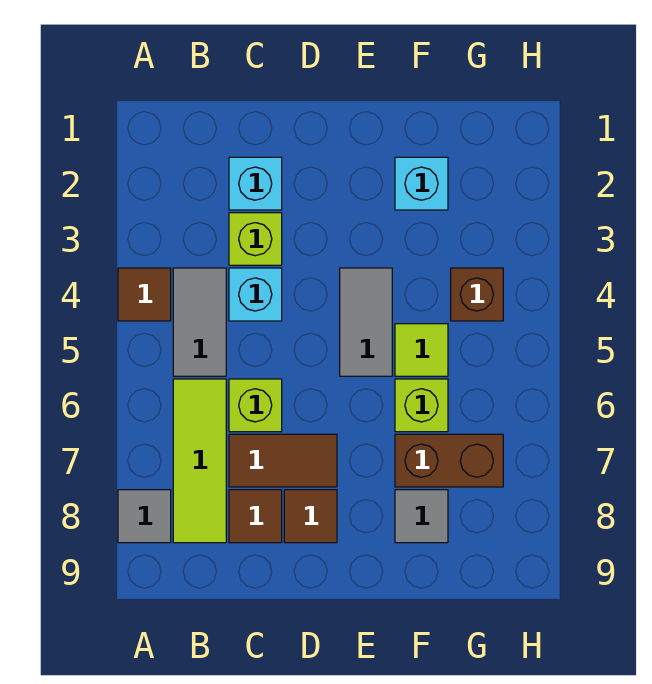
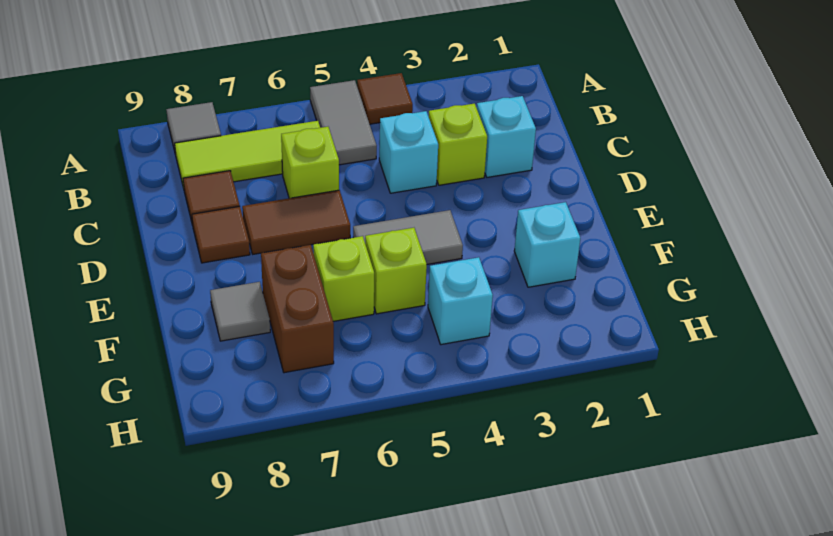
grey 1x2 tile [173,268,226,376] -> grey 1x2 tile turned to [310,80,377,165]
brown 1x2 tile [229,434,337,487] -> brown 1x2 tile turned to [242,190,350,254]
lime 1x1 tile [395,324,448,376] -> lime 1x1 brick [365,228,427,314]
brown 1x1 brick [451,268,503,321] -> cyan 1x1 brick [428,257,493,345]

